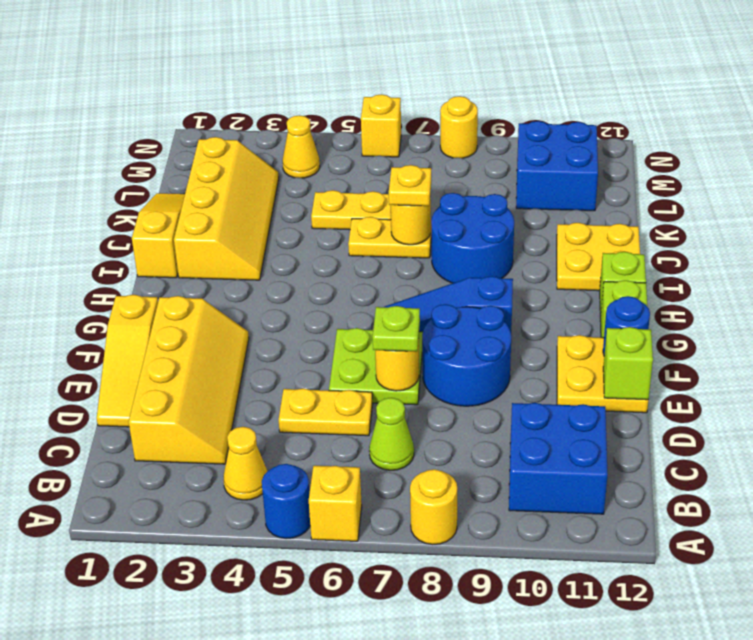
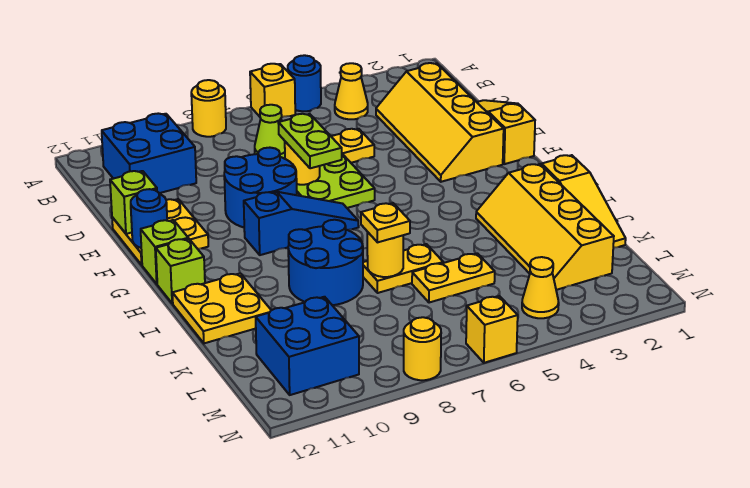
lime 1x1 plate [373,306,420,352] -> lime 1x2 plate [278,114,342,168]

